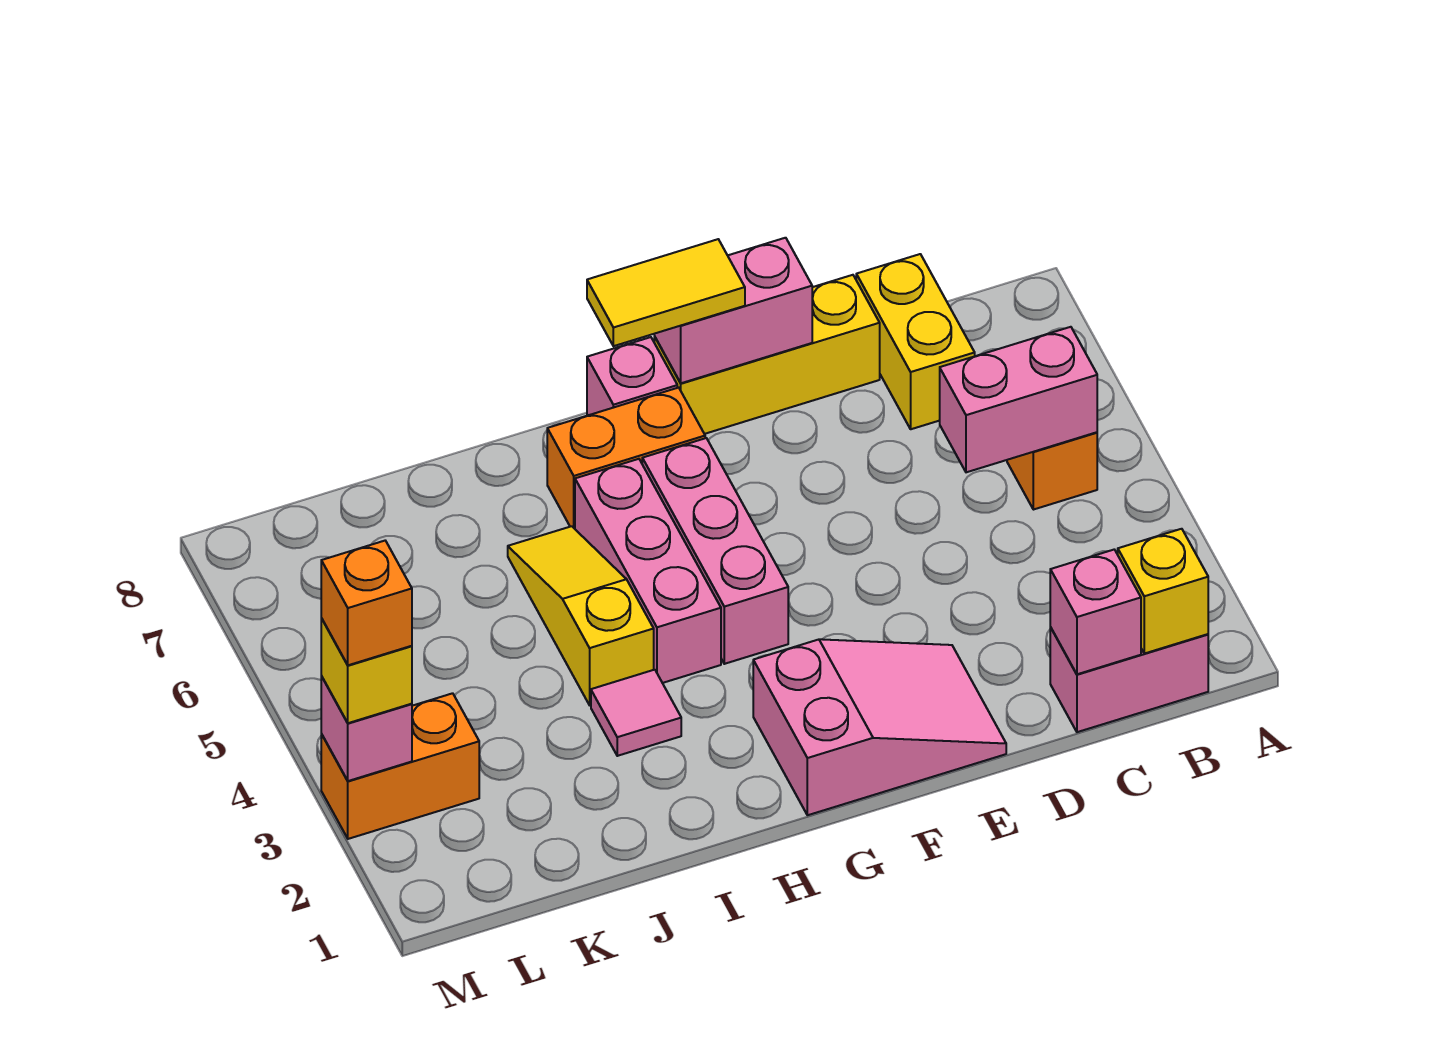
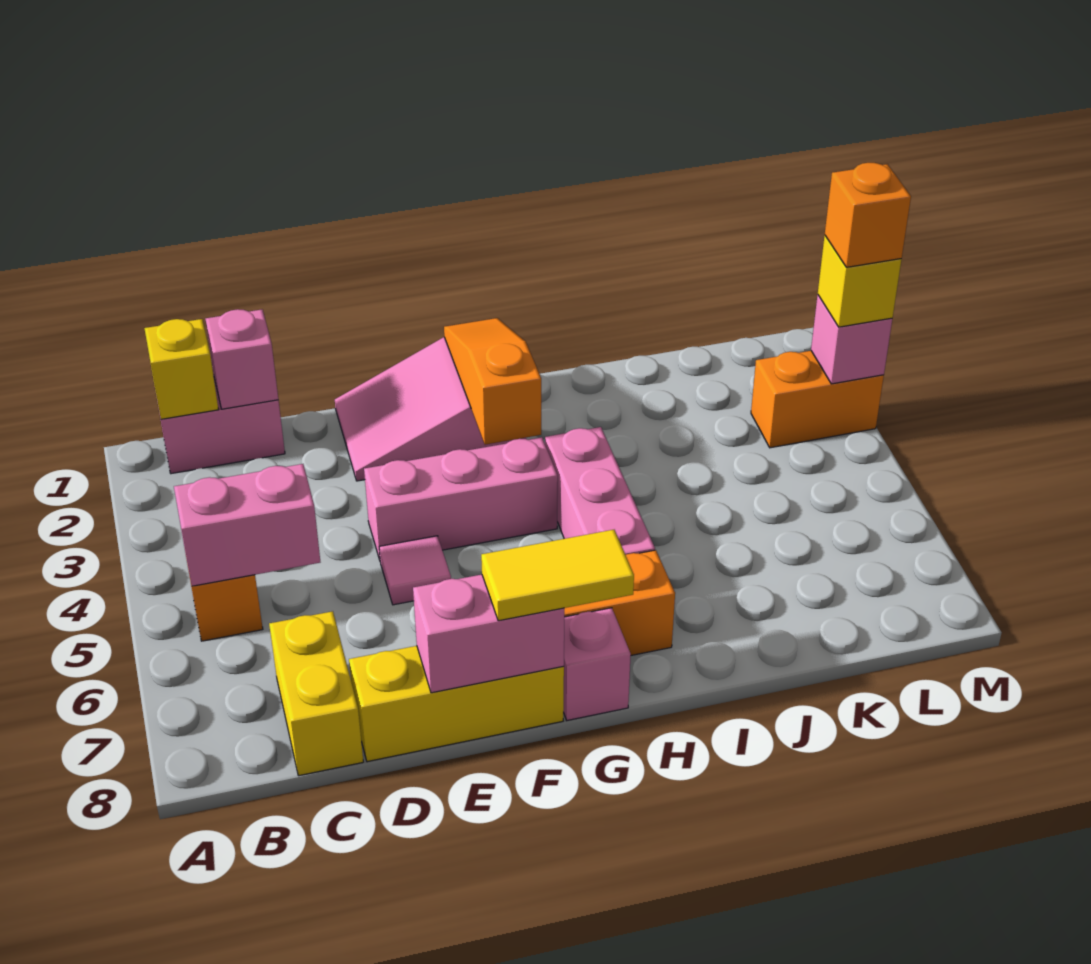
none -> orange 1x3 slope [444,318,541,445]
pink 1x3 brick [642,438,788,664] -> pink 1x3 brick turned to [364,437,558,560]
pink 1x1 tile [591,670,681,756] -> pink 1x1 tile moved to [379,536,451,605]
yellow 1x3 slope [508,526,654,705] -> none

